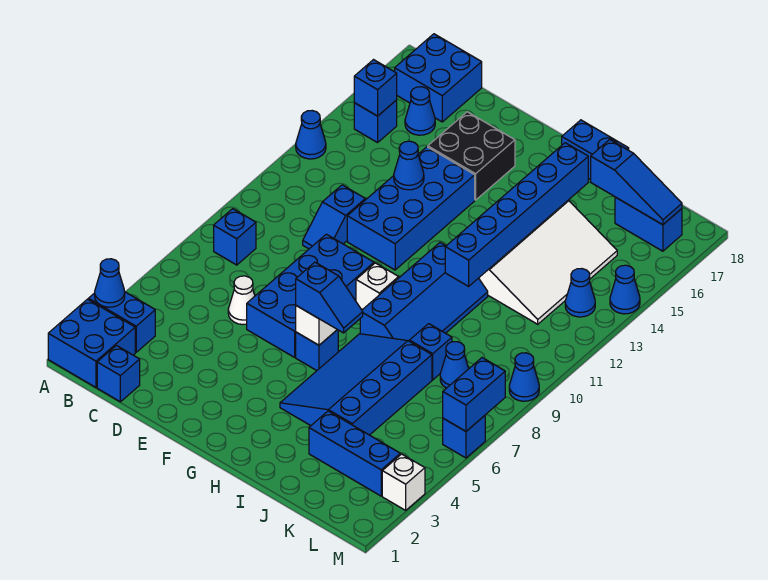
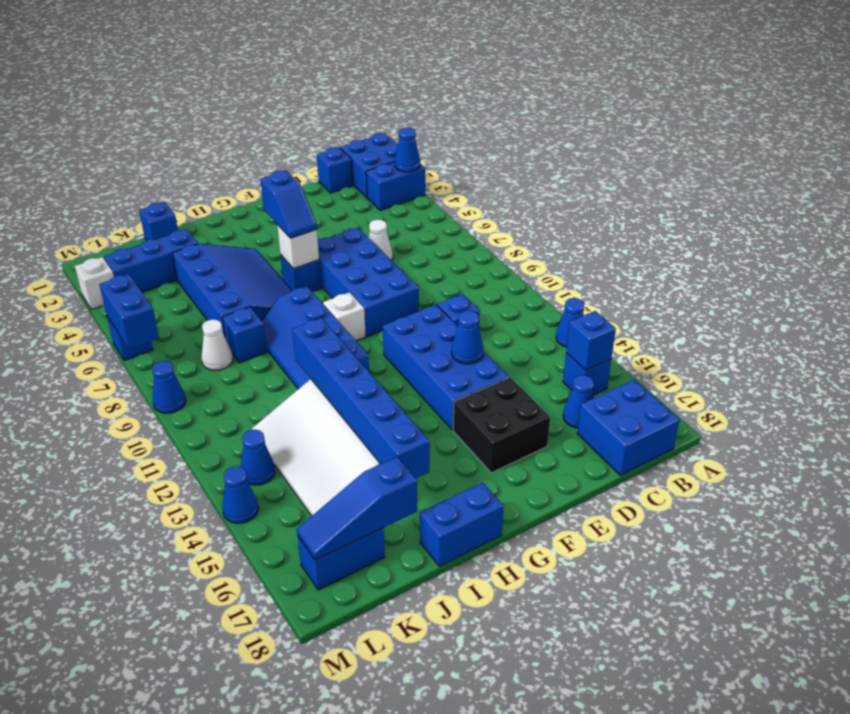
blue 1x1 brick [214,209,256,265] -> blue 1x1 brick moved to [139,202,178,240]
blue 1x2 slope [296,262,363,333] -> blue 1x2 slope turned to [260,170,317,238]
blue 1x1 cone [440,342,469,388] -> white 1x1 cone [201,319,233,370]

